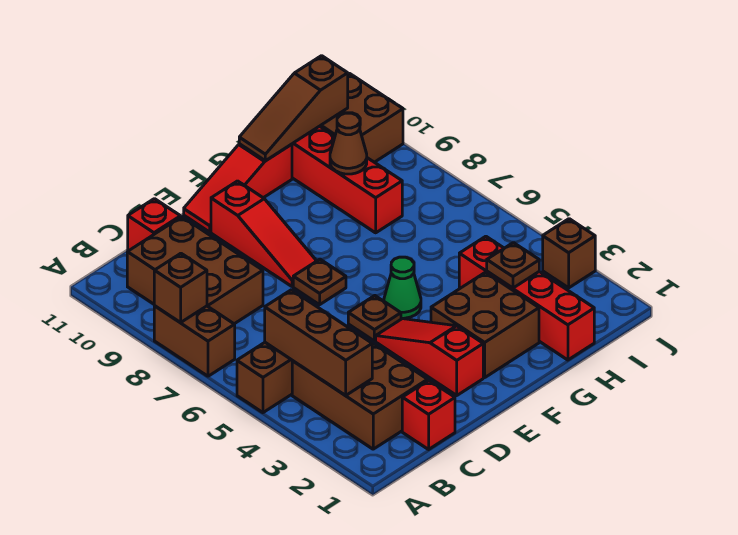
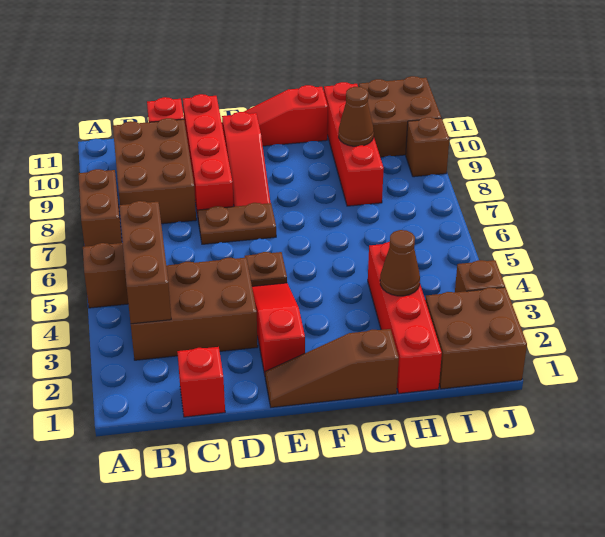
brown 1x1 brick [154,253,207,323] -> brown 1x1 brick moved to [406,117,449,177]
brown 2x3 brick [292,326,428,449] -> brown 2x3 brick turned to [131,258,258,360]
none -> red 1x4 brick [183,94,234,216]
brown 1x1 plate [293,259,346,305] -> brown 1x2 plate [198,203,276,244]
brown 2x2 brick [431,272,539,378] -> brown 2x2 brick moved to [425,287,527,389]
green 1x1 cone [384,257,421,318] -> none
brown 1x3 slope [239,56,348,161] -> brown 1x3 slope moved to [265,329,399,407]
brown 1x1 plate [487,243,539,288] -> brown 1x1 cone [380,230,420,296]

